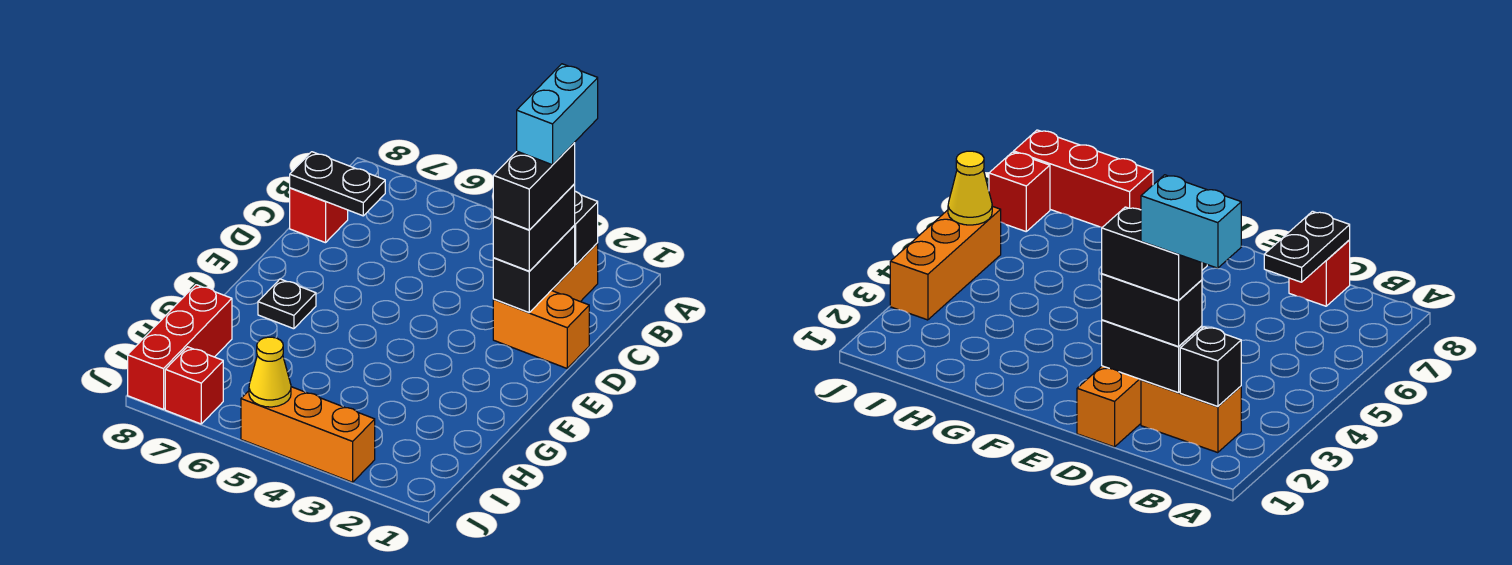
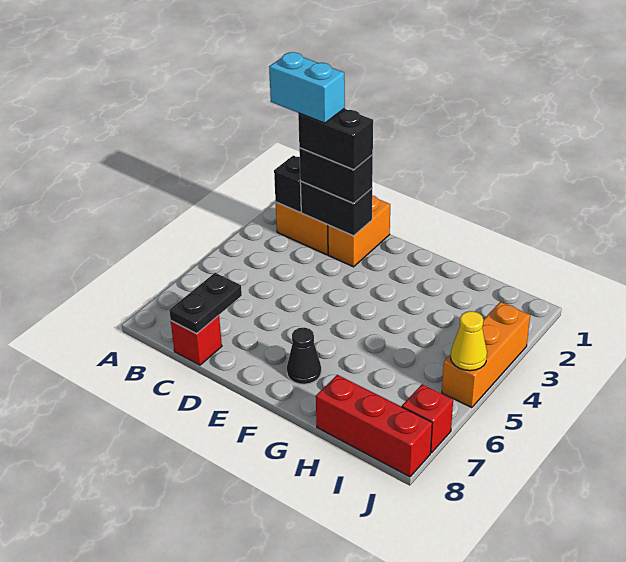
black 1x1 plate [258,279,316,329] -> black 1x1 cone [287,327,321,384]

